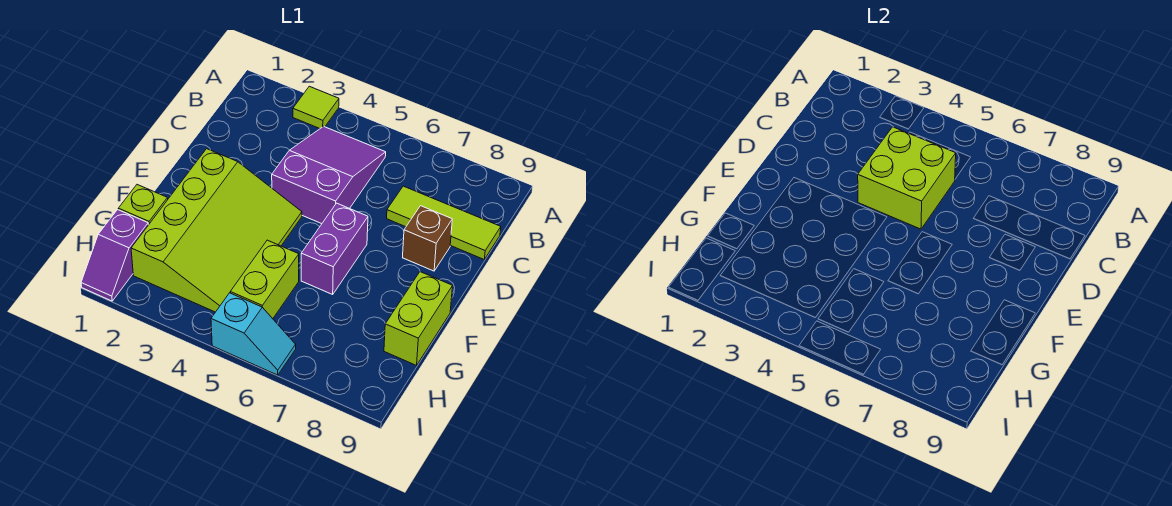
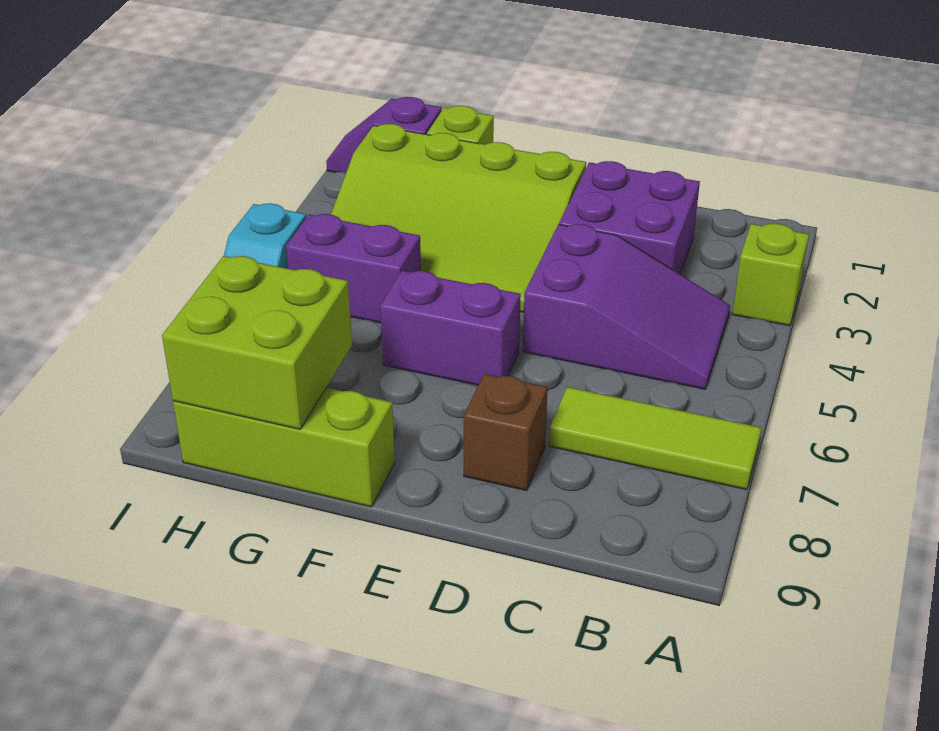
lime 1x1 tile [293,86,339,129] -> lime 1x1 brick [732,224,809,326]
none -> purple 2x2 brick [559,161,700,274]
lime 2x2 brick [858,127,956,229] -> lime 2x2 brick moved to [162,256,352,429]
lime 1x3 tile [387,186,501,259] -> lime 1x3 tile turned to [549,387,761,490]
lime 1x2 brick [384,272,452,365] -> lime 1x3 brick [173,388,395,507]
lime 1x2 brick [230,240,299,319] -> purple 1x2 brick [286,214,421,323]

